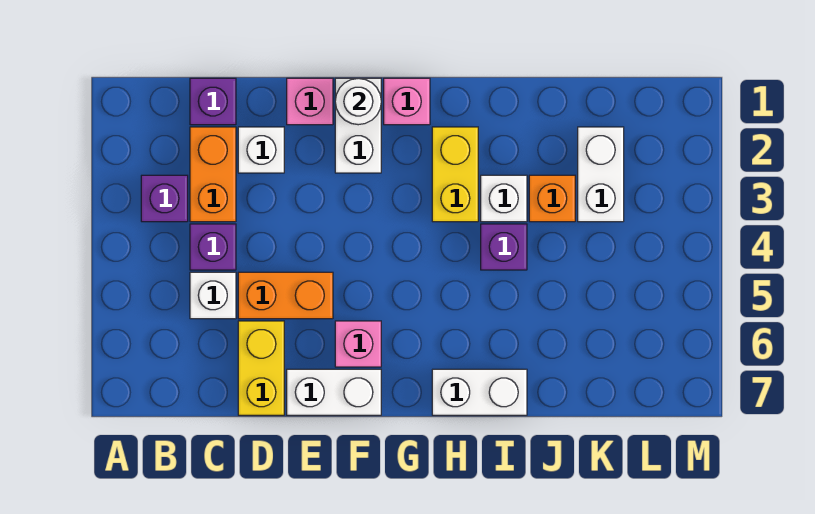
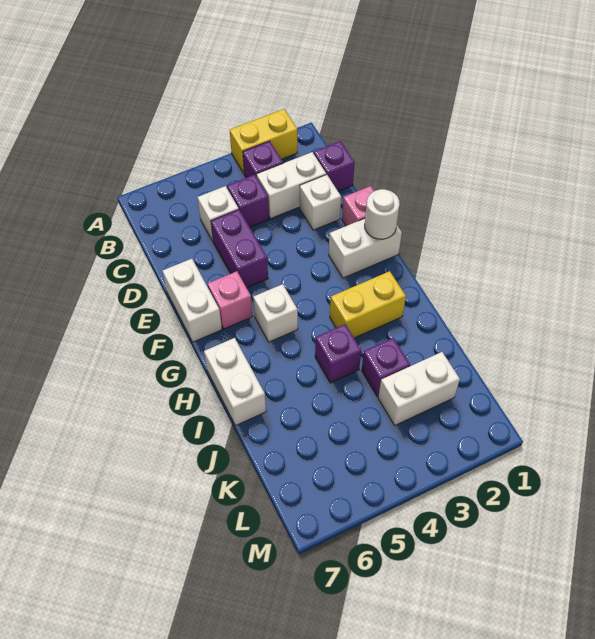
orange 1x2 brick [190,127,236,222] -> white 1x2 brick [256,152,326,218]
orange 1x2 brick [238,272,333,319] -> purple 1x2 brick [211,210,268,288]
yellow 1x2 brick [238,321,284,415] -> yellow 1x2 brick moved to [230,109,297,173]
pink 1x1 brick [384,78,430,125] -> none
white 1x1 brick [481,175,527,222] -> white 1x1 brick moved to [253,284,298,342]
orange 1x1 brick [529,175,575,222] -> purple 1x1 brick [362,338,410,397]

